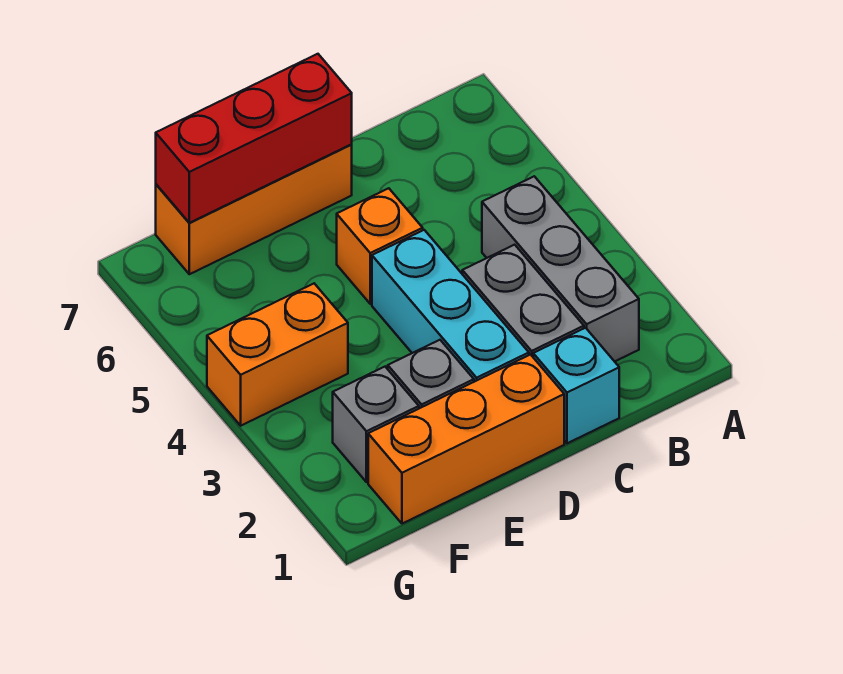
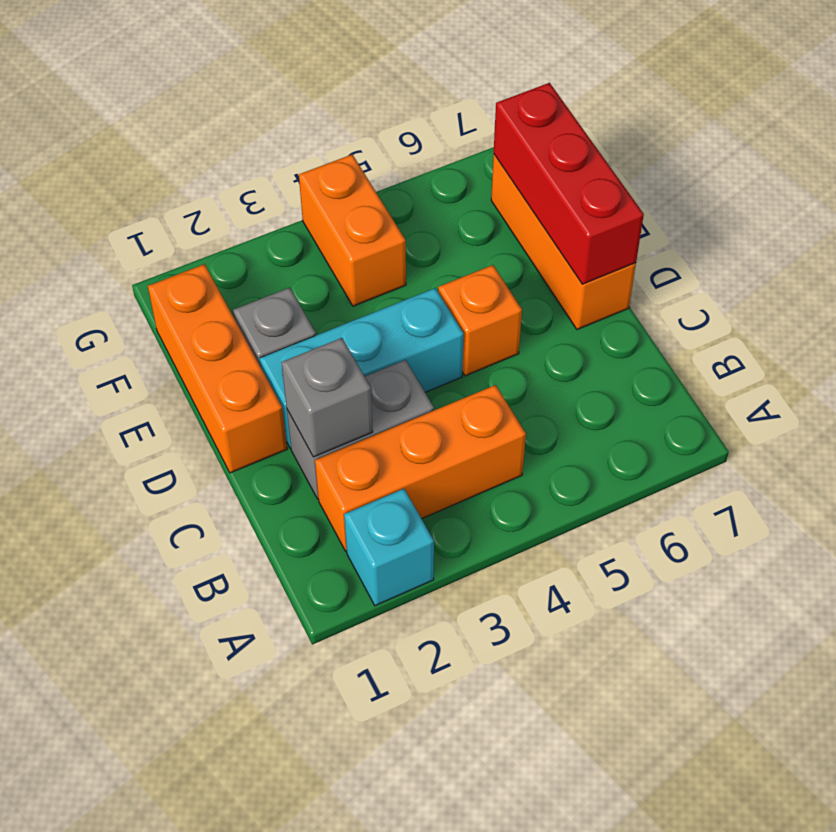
grey 1x3 brick [482,176,639,362] -> orange 1x3 brick [315,385,526,551]
cyan 1x1 brick [533,328,619,443] -> cyan 1x1 brick moved to [344,489,434,606]
grey 1x1 brick [333,367,419,482] -> grey 1x1 brick moved to [281,338,373,457]

